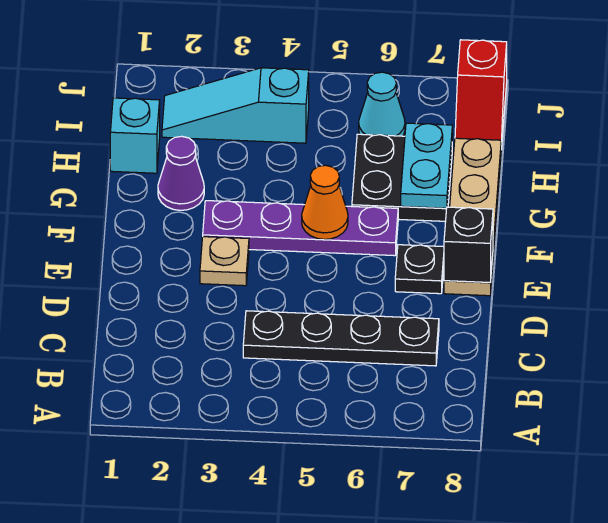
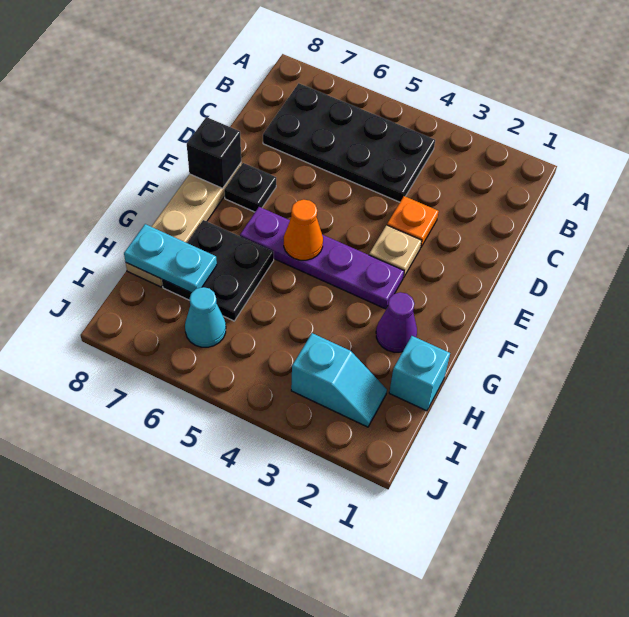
black 1x4 plate [243,311,439,366] -> black 2x4 plate [263,83,435,202]
none -> orange 1x1 plate [387,196,439,247]
cyan 1x2 plate [401,123,452,208] -> cyan 1x2 plate turned to [124,224,217,293]
cyan 1x3 slope [162,68,309,143] -> cyan 1x2 slope [291,333,387,427]
red 1x2 slope [455,40,507,150] -> none

